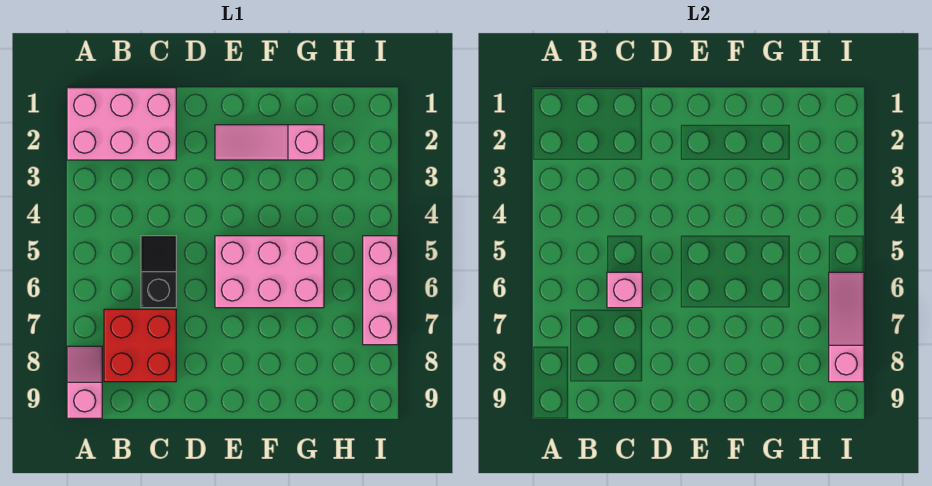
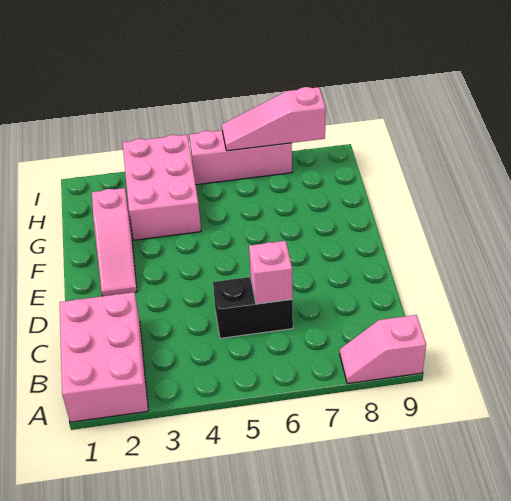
red 2x2 brick [104,309,176,382] -> none
black 1x2 slope [141,236,176,308] -> black 1x2 brick [213,277,293,338]
pink 2x3 brick [215,236,324,308] -> pink 2x3 brick moved to [123,135,201,240]

